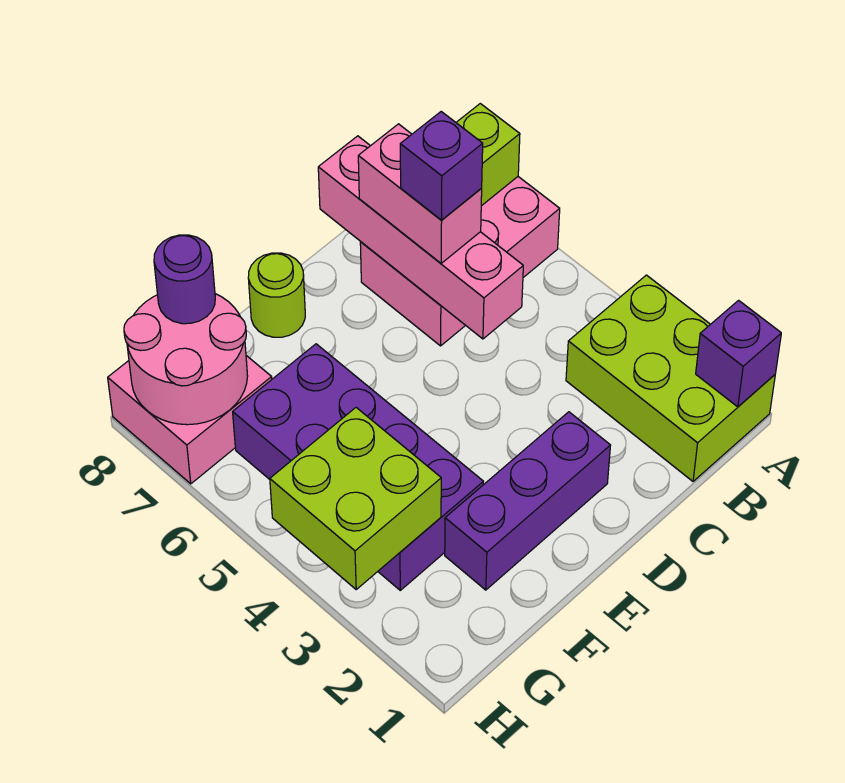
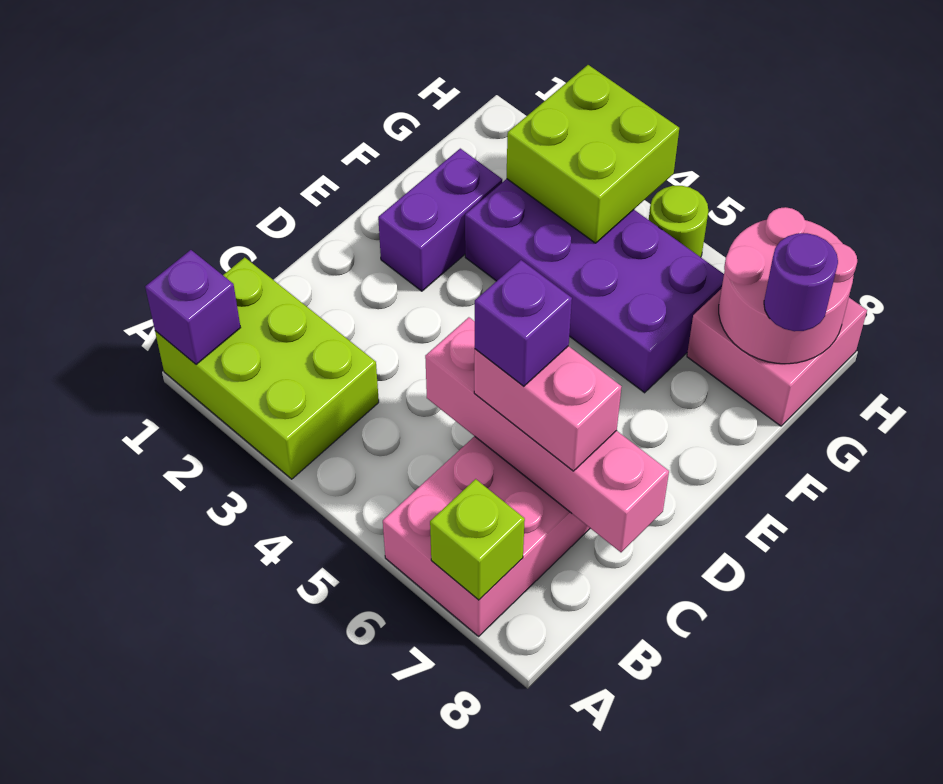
purple 1x3 brick [445,412,611,590] -> purple 1x2 brick [378,149,502,291]
lime 1x1 round brick [248,253,305,337] -> lime 1x1 round brick moved to [649,186,708,257]

